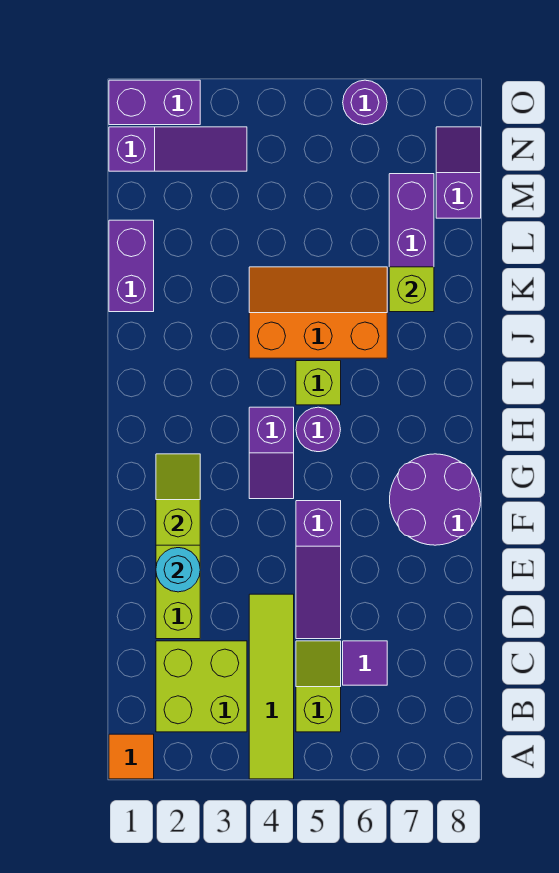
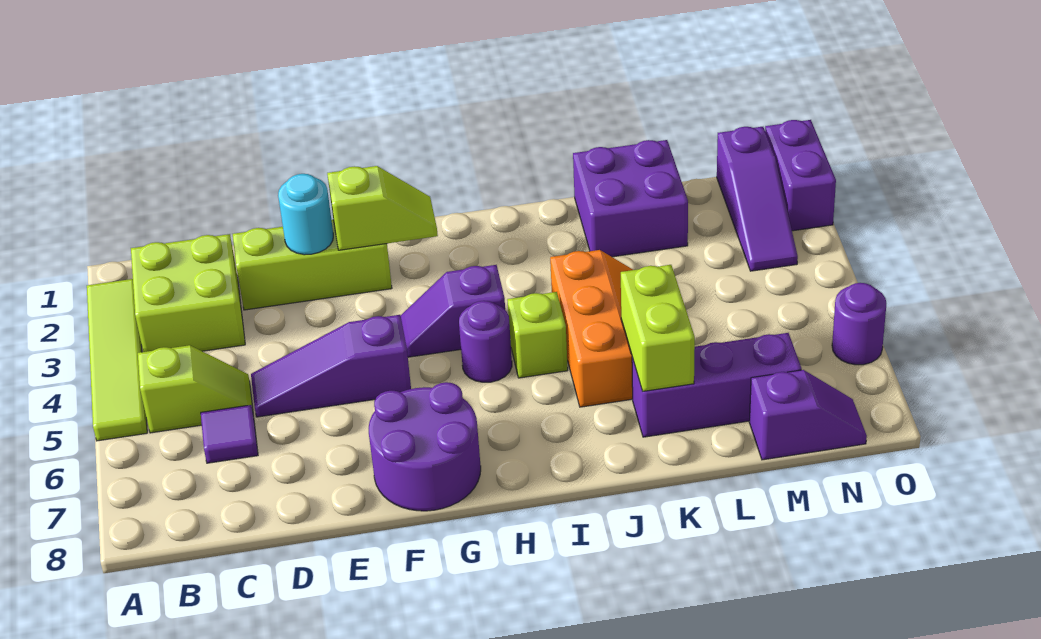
orange 1x1 tile [109,734,154,779] -> none
lime 1x4 tile [249,594,294,779] -> lime 1x4 tile turned to [87,279,147,441]
purple 1x2 brick [109,220,154,312] -> purple 2x2 brick [573,140,688,257]
lime 1x1 brick [389,267,434,312] -> lime 1x2 brick [621,265,695,391]

